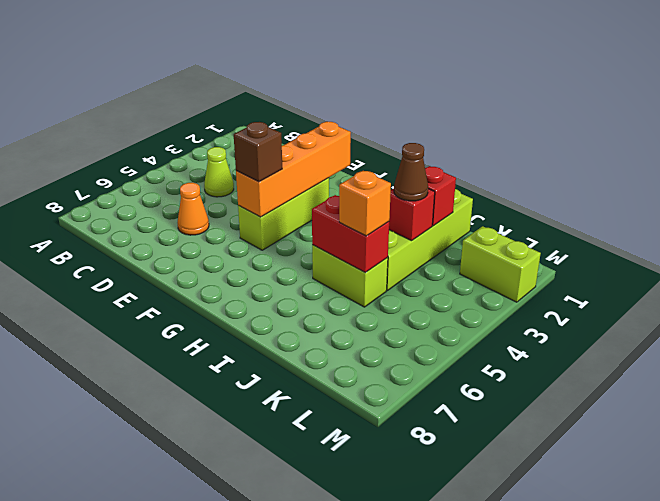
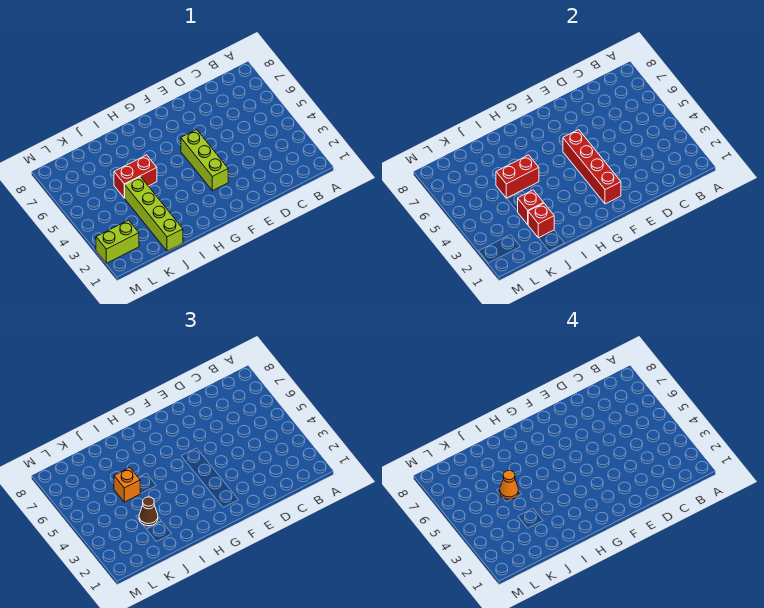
lime 1x1 cone [204,147,234,197] -> none
orange 1x1 cone [177,183,209,235] -> orange 1x1 cone moved to [500,471,519,499]
orange 1x4 brick [236,122,351,217] -> red 1x4 brick [563,130,621,204]
brown 1x1 brick [234,122,282,182] -> none
lime 1x2 brick [312,245,388,307] -> red 1x2 brick [114,155,157,198]

